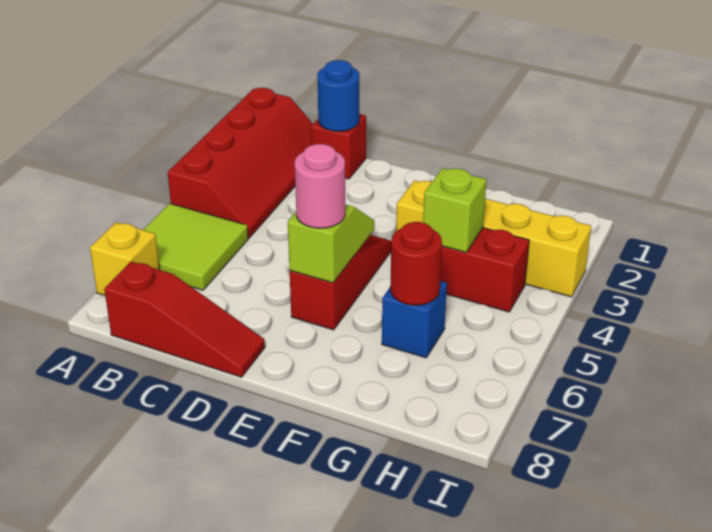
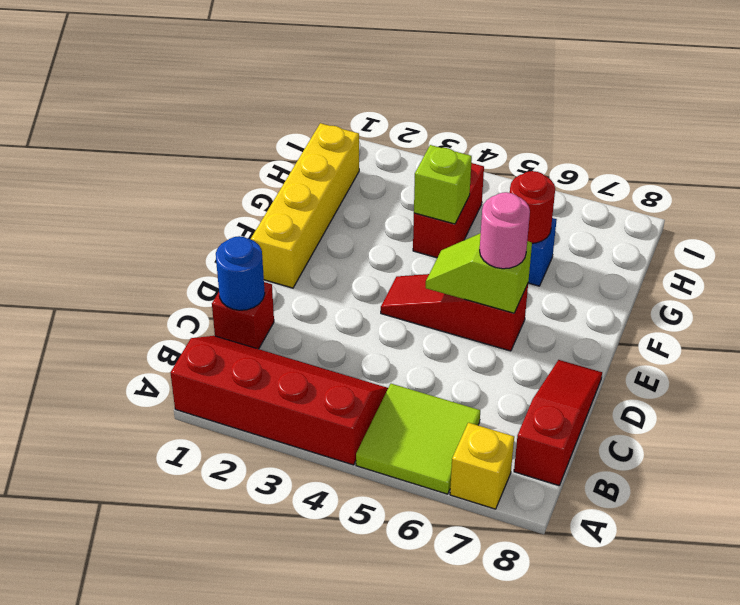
yellow 1x4 brick [396,181,591,297] -> yellow 1x4 brick moved to [251,123,359,288]

